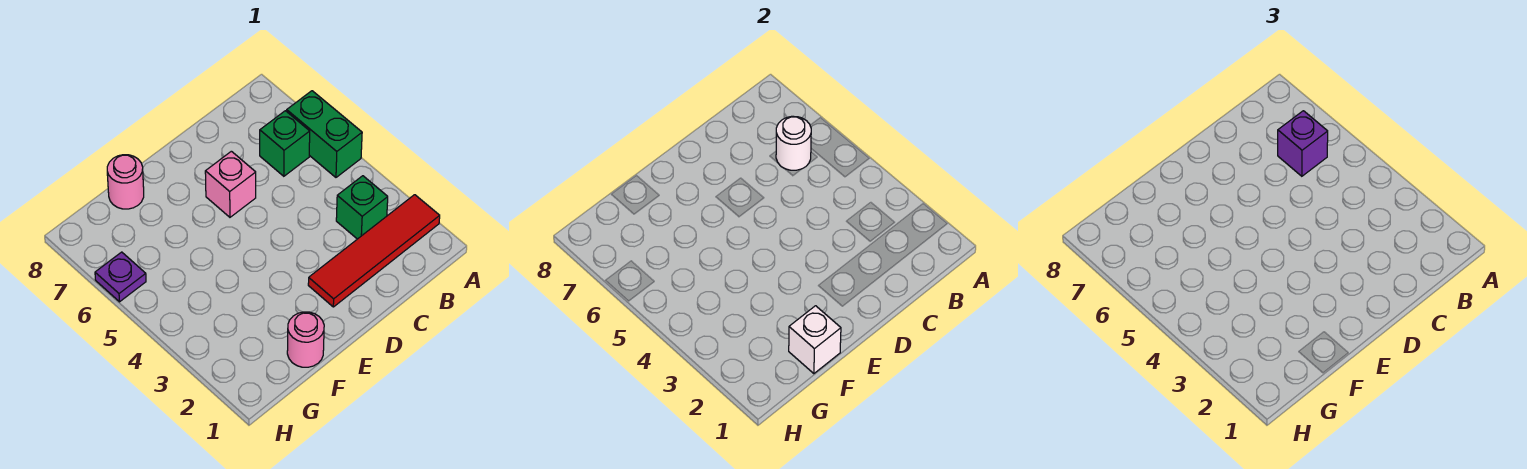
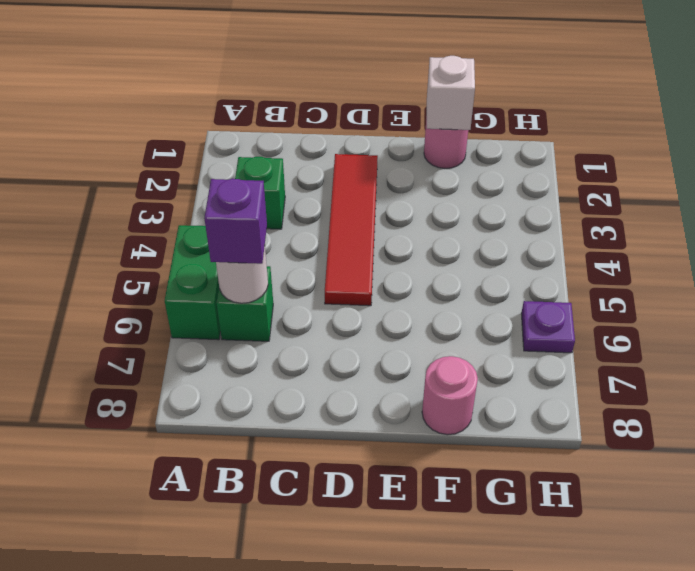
red 1x4 tile [308,195,440,307] -> red 1x4 tile turned to [325,154,378,306]
pink 1x1 brick [205,151,256,217] -> none

